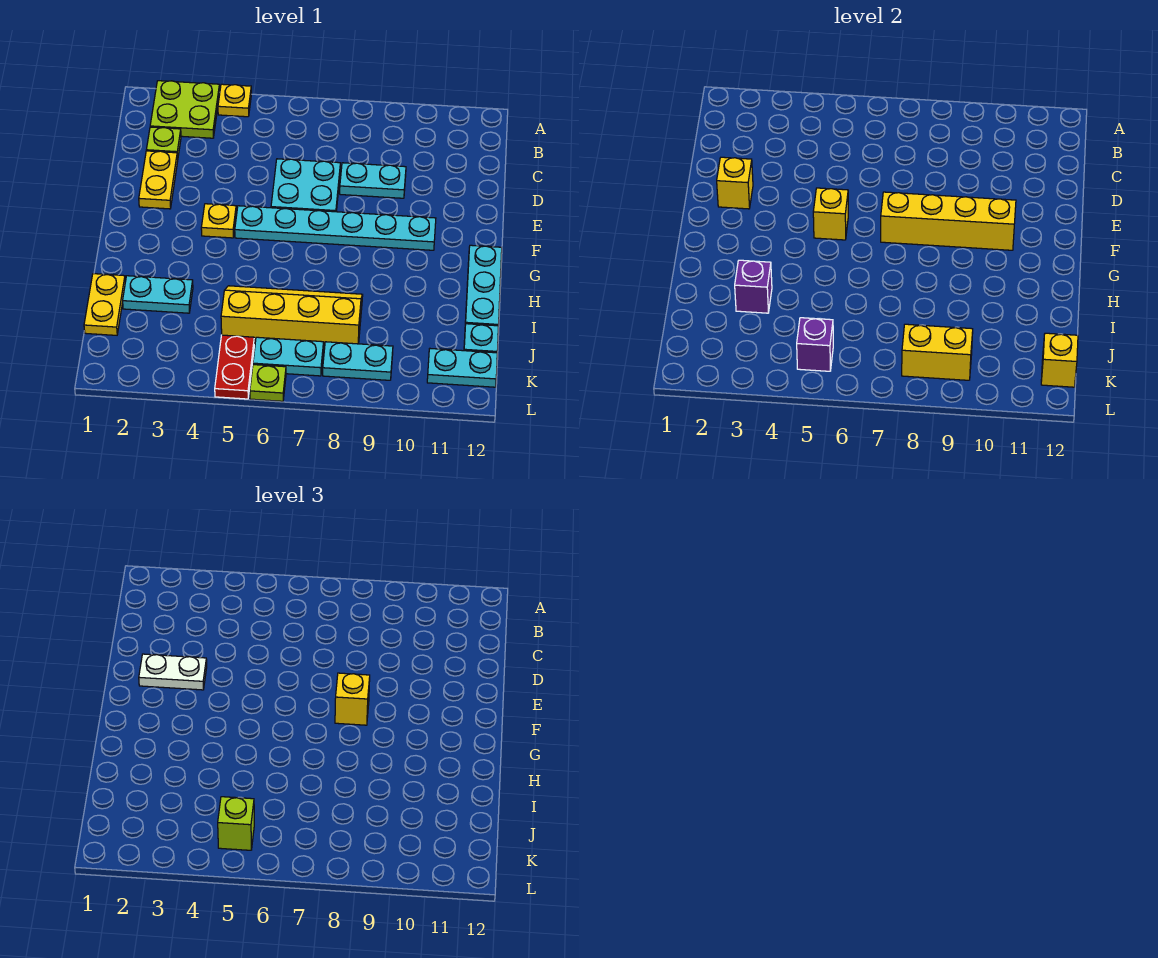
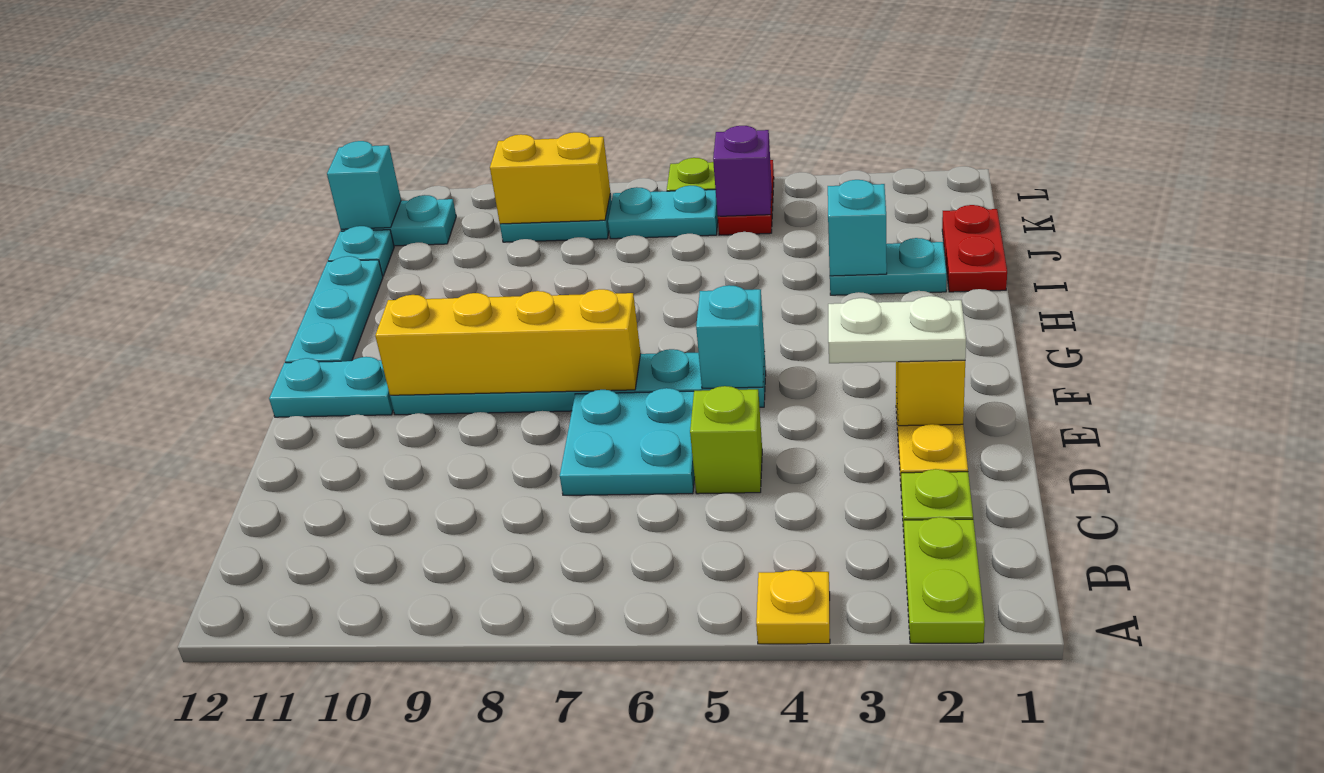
lime 2x2 plate [150,81,220,138] -> lime 1x2 plate [904,517,985,643]
cyan 1x2 plate [340,163,406,198] -> cyan 1x2 plate moved to [269,357,393,417]
yellow 1x1 plate [201,204,236,238] -> none
yellow 1x1 brick [813,188,848,240] -> cyan 1x1 brick [696,285,765,389]
yellow 1x1 brick [335,673,370,725] -> none
yellow 1x2 plate [84,274,125,335] -> red 1x2 plate [942,205,1007,292]
purple 1x1 brick [735,260,772,313] -> cyan 1x1 brick [828,180,887,276]
yellow 2x4 slope [221,286,363,349] -> none
lime 1x1 brick [218,797,254,850] -> lime 1x1 brick moved to [690,386,762,494]
yellow 1x1 brick [1041,333,1078,387] -> cyan 1x1 brick [327,141,401,229]

